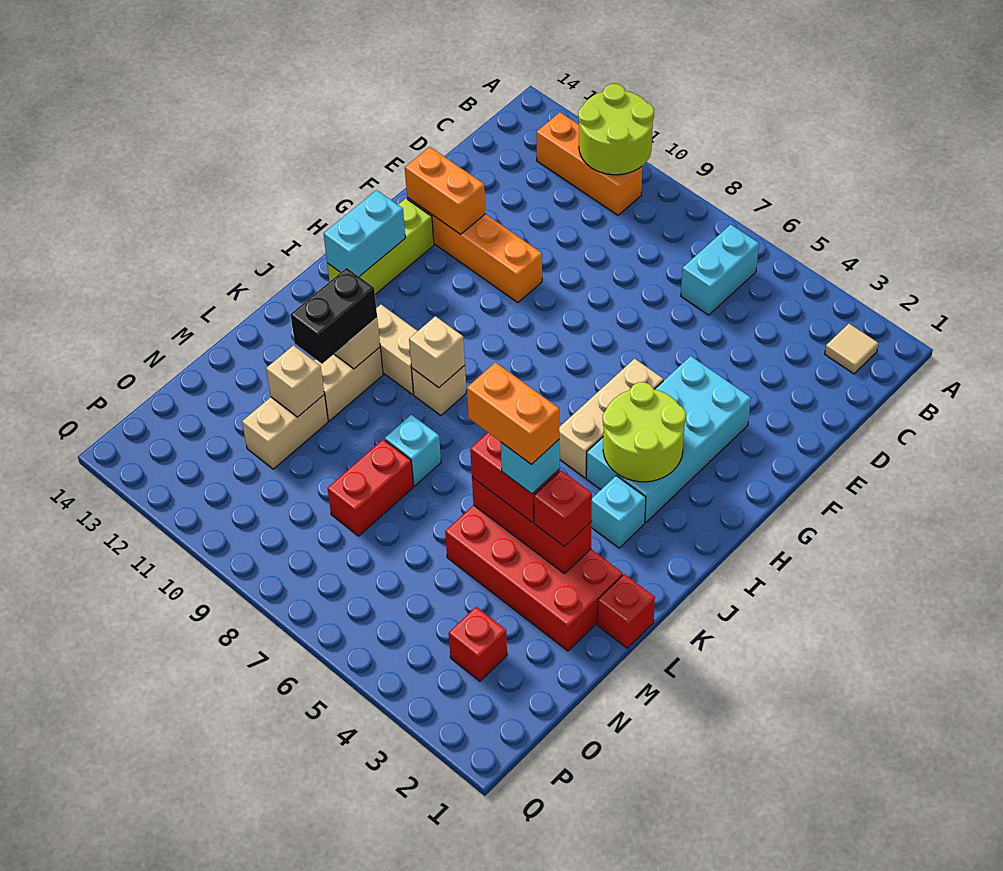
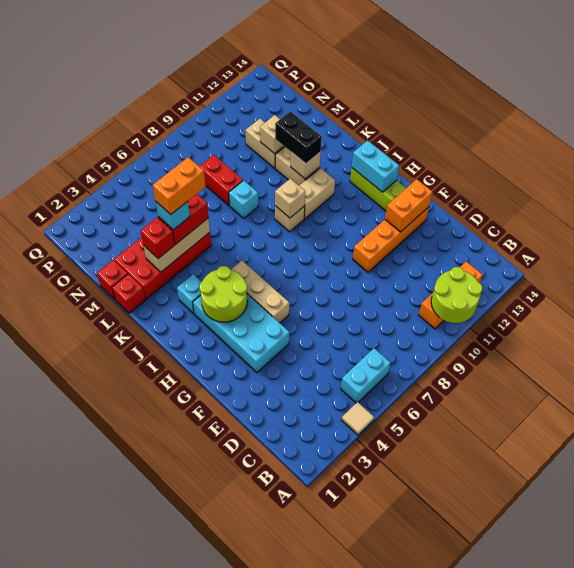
tan 1x1 tile [825,324,878,374] -> tan 1x1 tile moved to [342,402,374,435]
cyan 1x2 brick [681,225,759,315] -> cyan 1x2 brick turned to [341,348,391,403]
red 1x3 brick [472,477,592,574] -> tan 1x3 brick [144,218,210,272]
red 1x1 brick [449,607,507,681] -> red 1x1 brick moved to [97,260,128,299]

